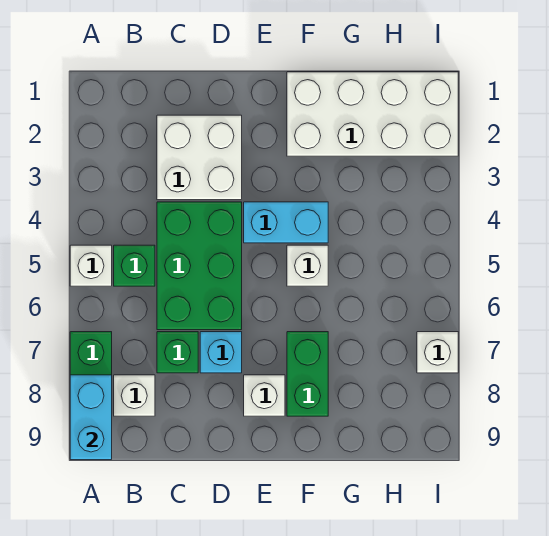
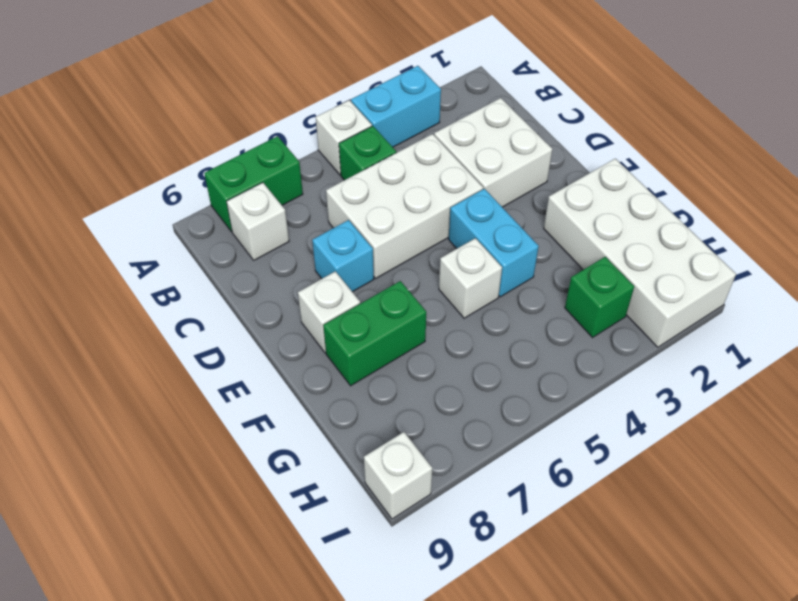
cyan 1x2 brick [70,375,112,460] -> cyan 1x2 brick moved to [351,66,441,147]
green 2x3 brick [157,202,242,330] -> white 2x3 brick [326,134,483,278]
green 1x1 brick [157,332,198,373] -> green 1x1 brick moved to [565,257,634,338]
white 1x1 brick [417,332,458,373] -> white 1x1 brick moved to [364,432,432,519]

